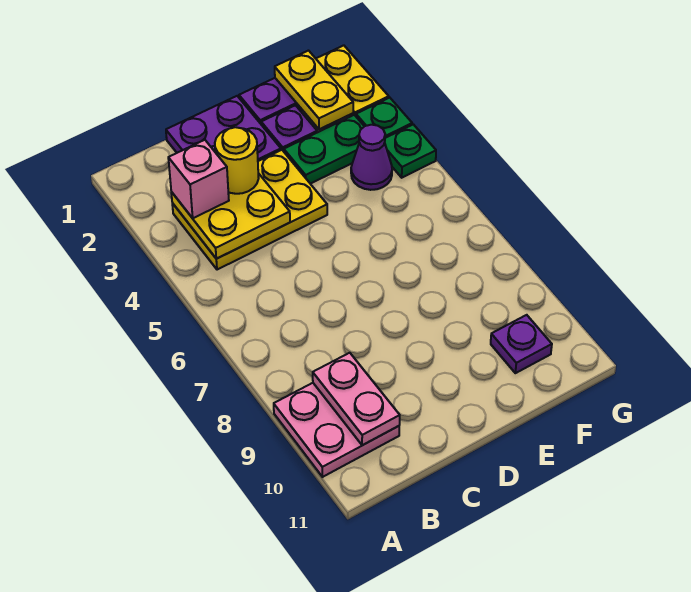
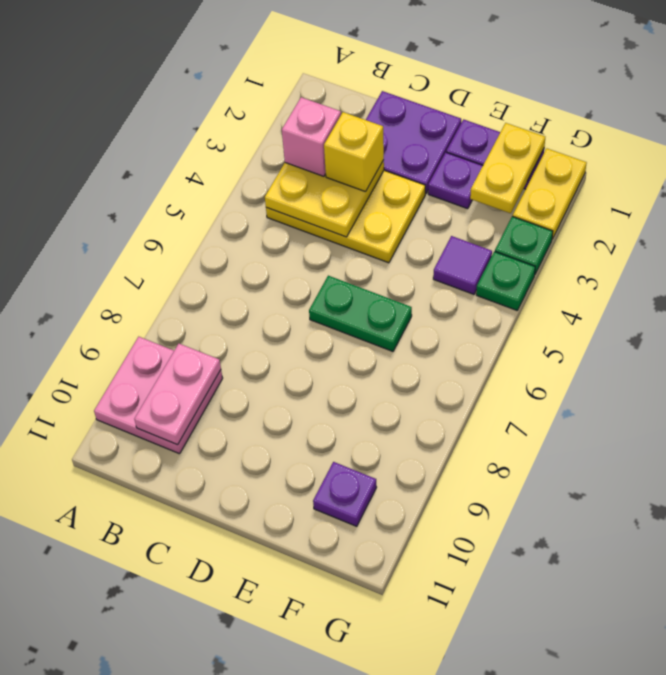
yellow 1x1 round brick [215,127,259,194] -> yellow 1x1 brick [324,112,384,192]
green 1x2 plate [284,115,364,184] -> green 1x2 plate moved to [309,276,412,351]
purple 1x1 cone [351,125,392,190] -> purple 1x1 tile [433,236,492,294]

